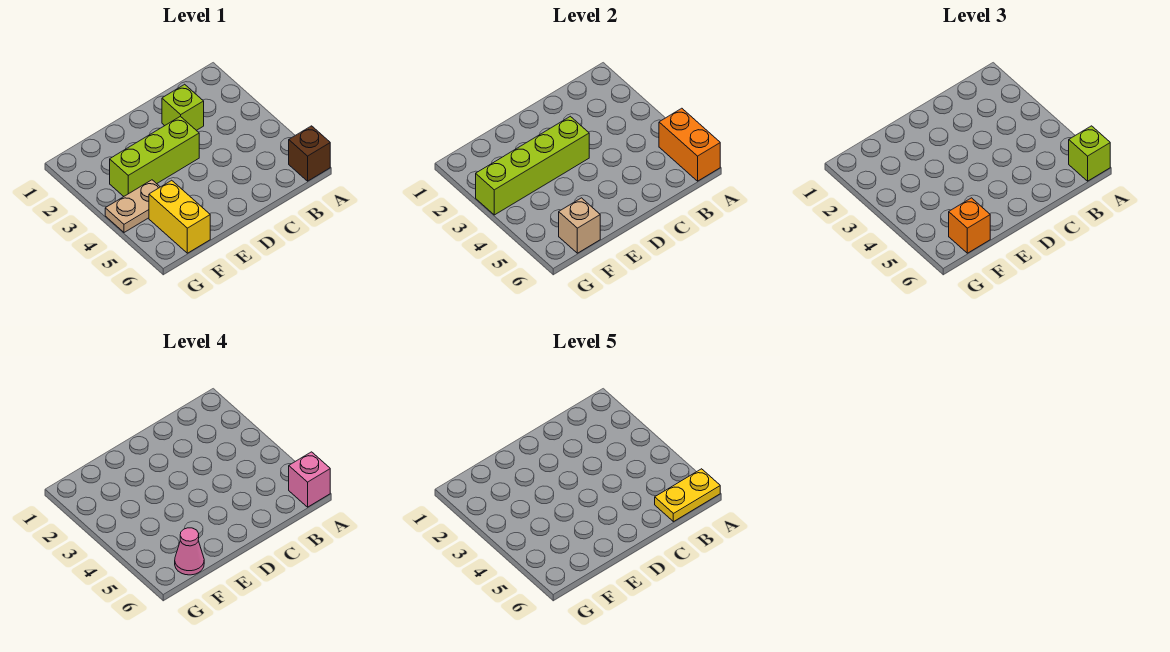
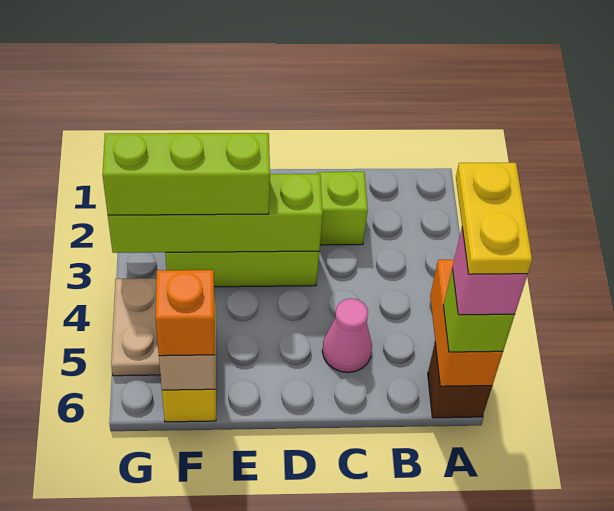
yellow 1x2 plate [655,469,720,522] -> yellow 1x2 plate turned to [456,163,532,274]
none -> lime 1x3 brick [102,133,270,215]
tan 1x2 plate [105,180,160,232] -> tan 1x2 plate turned to [111,278,160,376]
pink 1x1 cone [175,528,204,575] -> pink 1x1 cone moved to [322,299,372,373]

